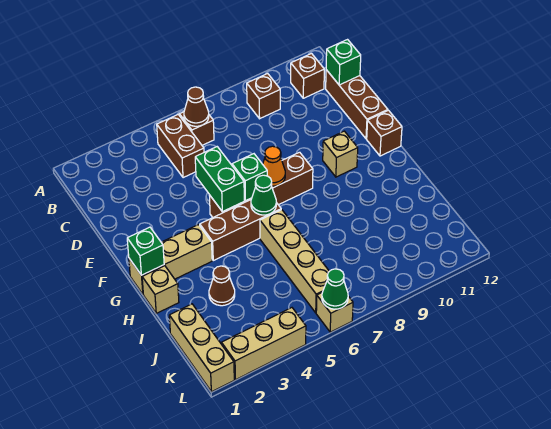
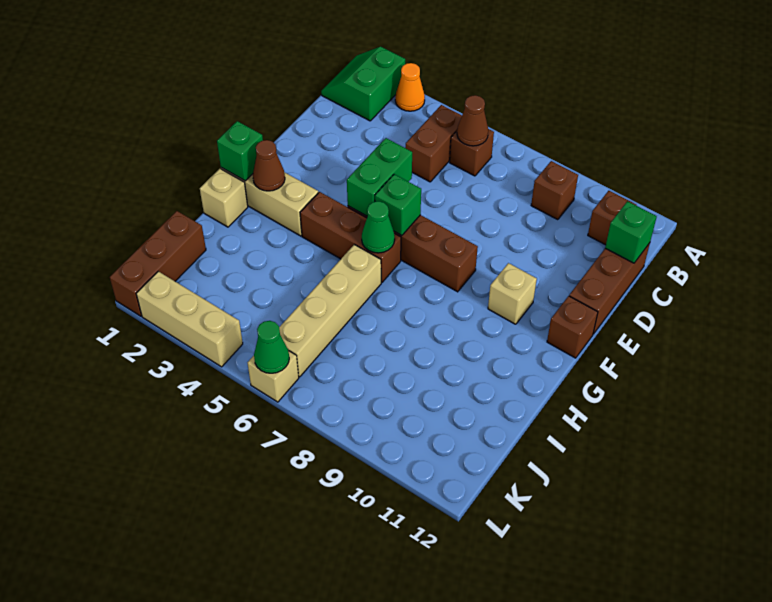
none -> green 2x2 slope [321,47,405,121]
orange 1x1 cone [263,146,285,186] -> orange 1x1 cone moved to [395,63,425,111]
brown 1x1 cone [209,266,235,306] -> brown 1x1 cone moved to [253,140,285,191]
tan 1x3 brick [169,304,234,392] -> brown 1x3 brick [110,211,206,316]

